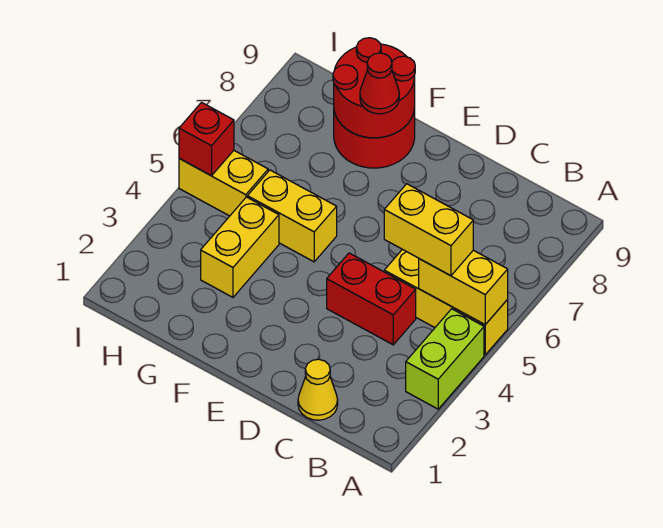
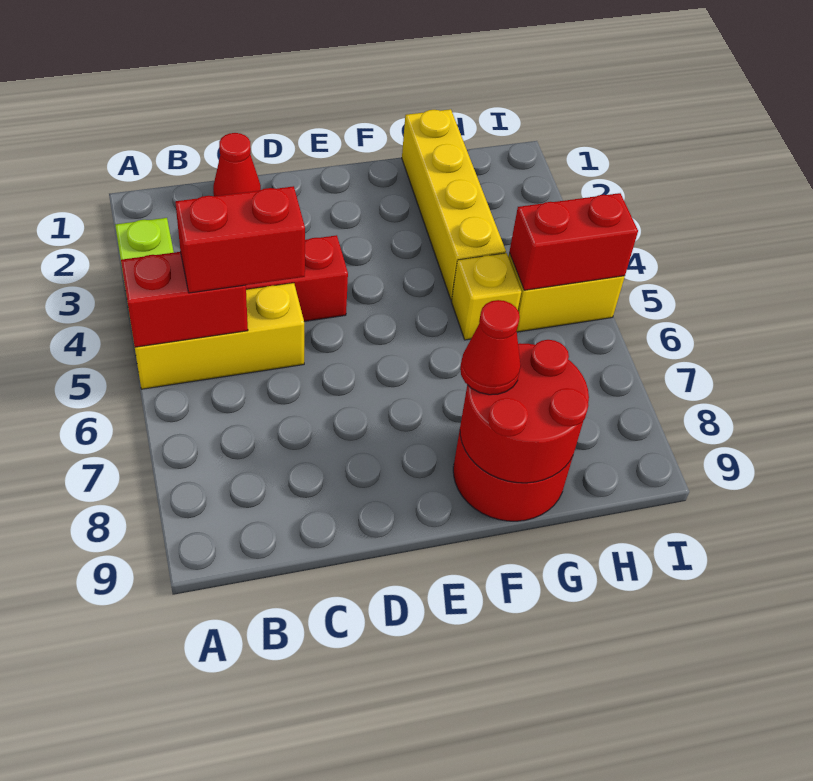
yellow 1x2 brick [419,250,508,325] -> red 1x2 brick [121,252,248,347]
yellow 1x2 brick [384,184,473,276] -> red 1x2 brick [175,186,305,293]
yellow 1x1 cone [298,359,338,420] -> red 1x1 cone [213,133,261,196]
yellow 1x2 brick [247,170,337,262] -> yellow 1x1 brick [451,253,521,340]
yellow 1x2 brick [201,197,279,297] -> yellow 1x4 brick [402,109,506,300]
red 1x1 brick [179,103,234,176] -> red 1x2 brick [509,193,638,290]

